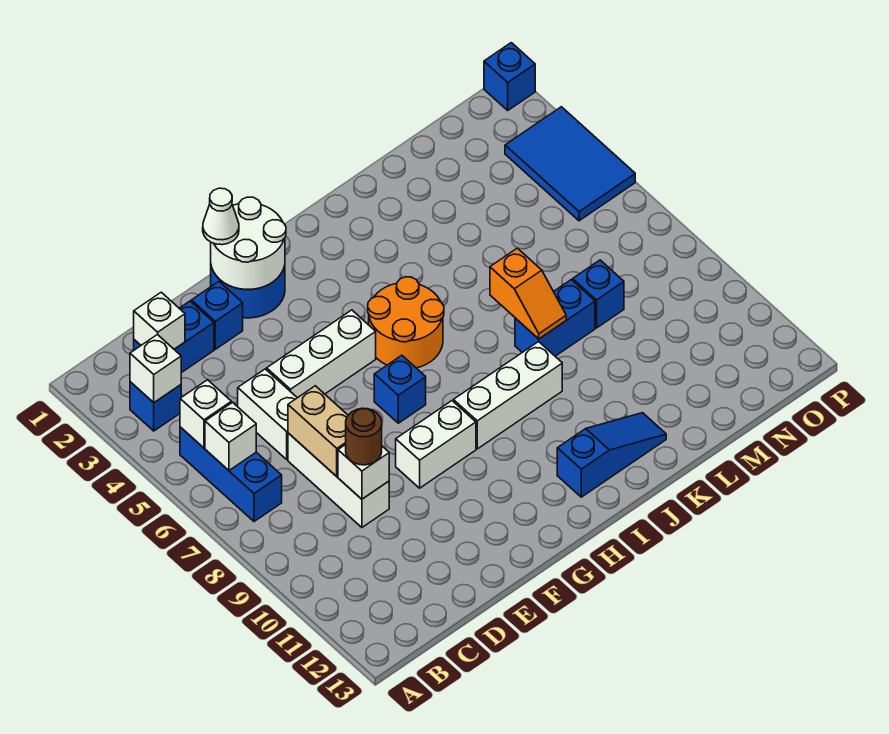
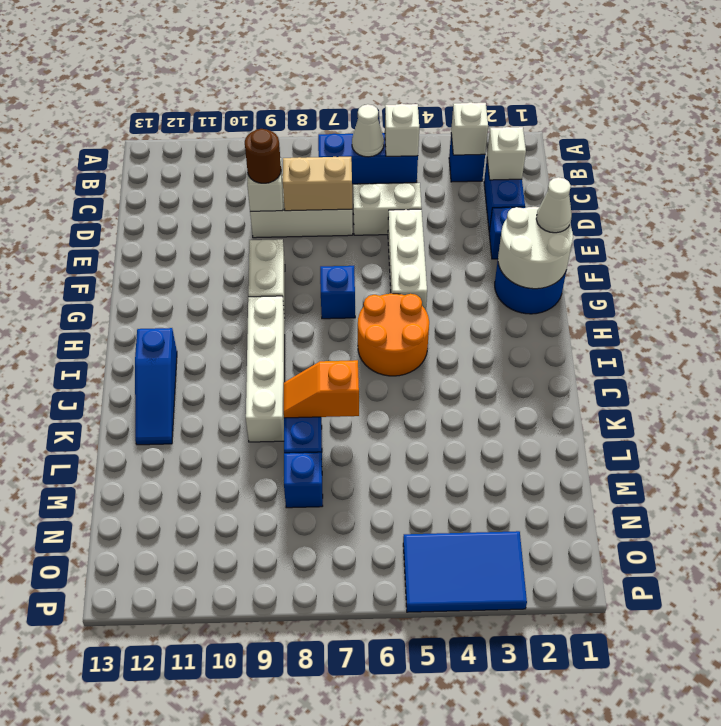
white 1x1 brick [205,403,256,470] -> white 1x1 cone [352,104,384,157]
white 1x3 brick [453,342,562,449] -> white 1x4 brick [246,296,285,442]
blue 1x1 brick [484,43,535,110] -> none

